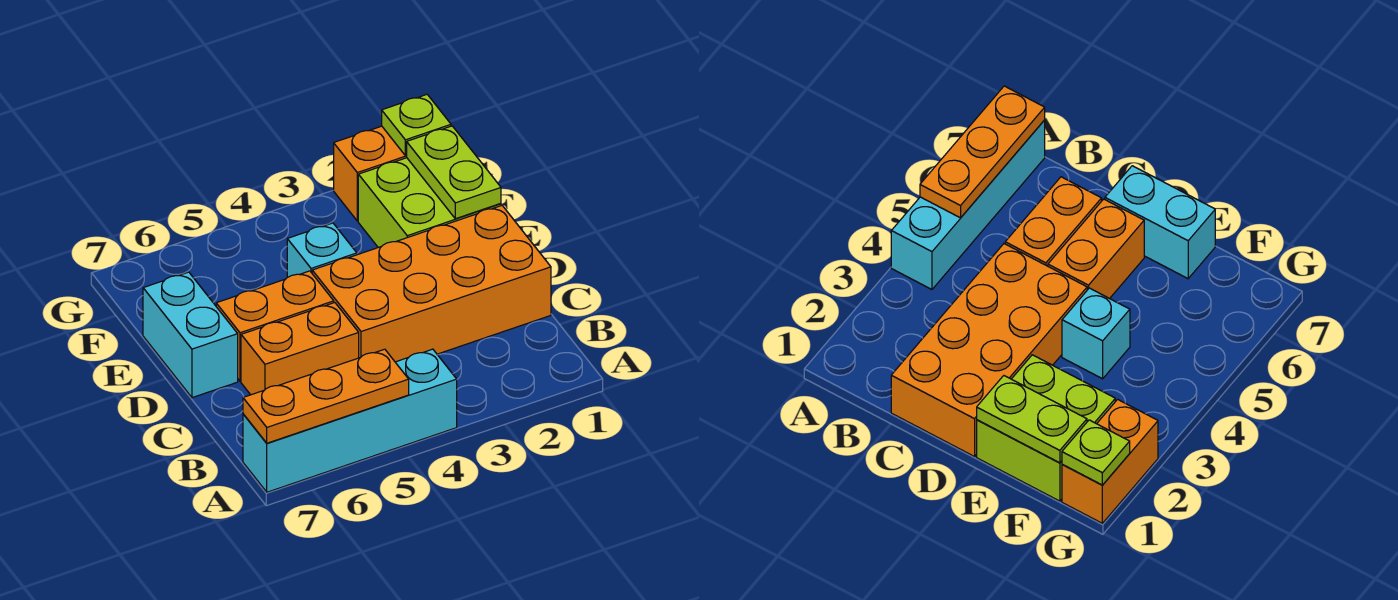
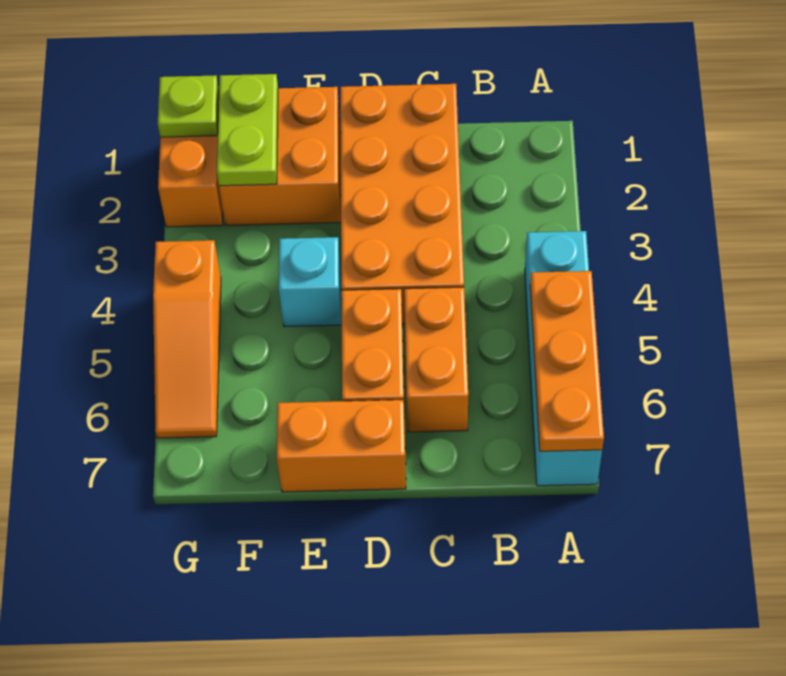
cyan 1x2 brick [143,272,238,398] -> orange 1x2 brick [277,400,406,492]
lime 2x2 brick [358,158,501,247] -> orange 2x2 brick [219,87,341,225]
lime 1x2 plate [407,126,501,219] -> lime 1x2 plate turned to [217,74,278,186]
none -> orange 1x3 slope [153,240,221,438]

